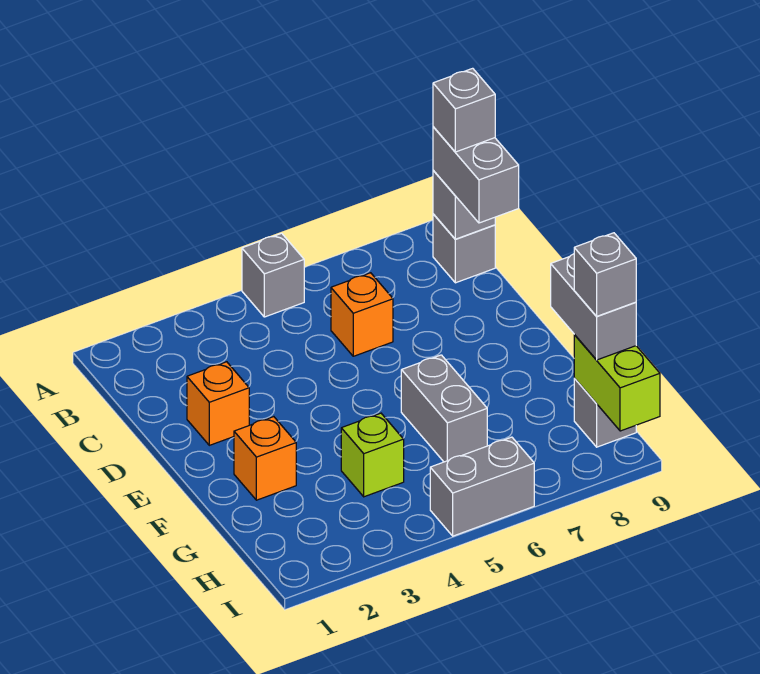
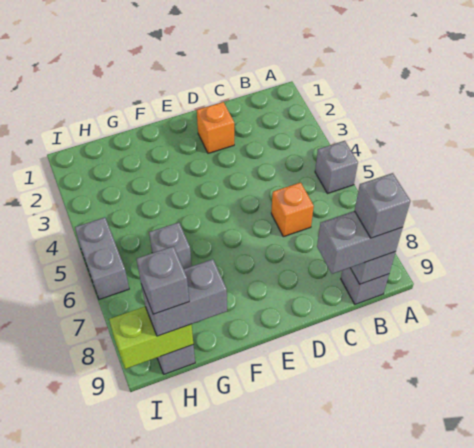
orange 1x1 brick [234,417,296,500] -> none
grey 1x2 brick [401,355,487,462] -> grey 1x1 brick [149,222,192,269]
lime 1x1 brick [341,413,404,497] -> none

